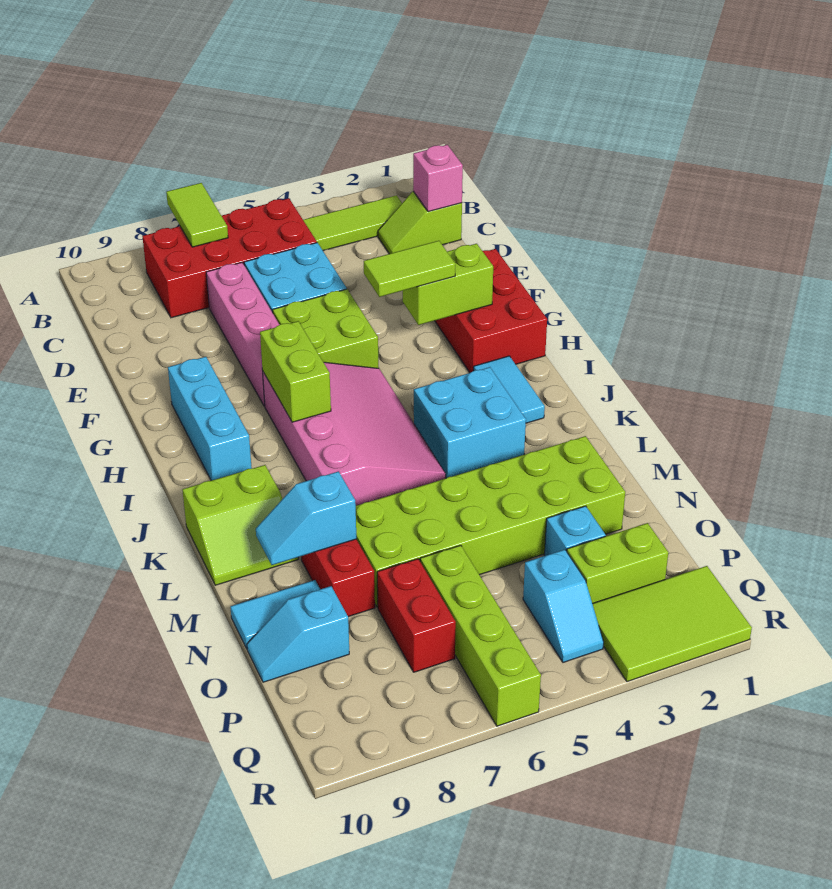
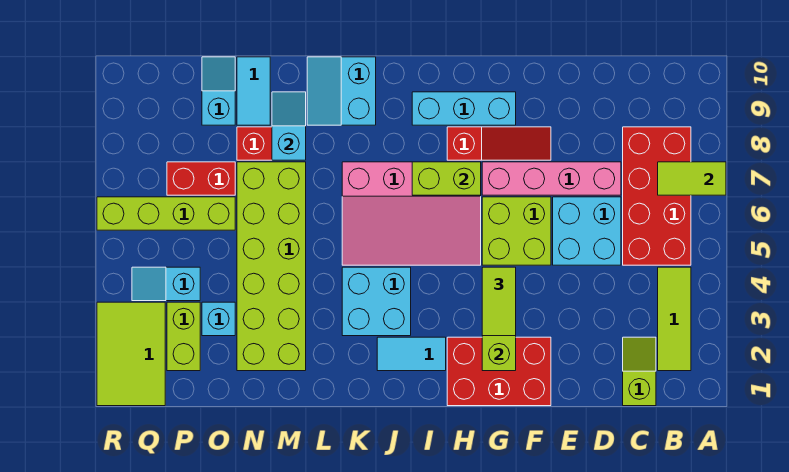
pink 1x1 brick [413,145,463,212] -> none
none -> red 1x3 slope [447,127,551,160]
lime 2x2 slope [182,465,299,585] -> cyan 2x2 slope [307,57,376,125]

